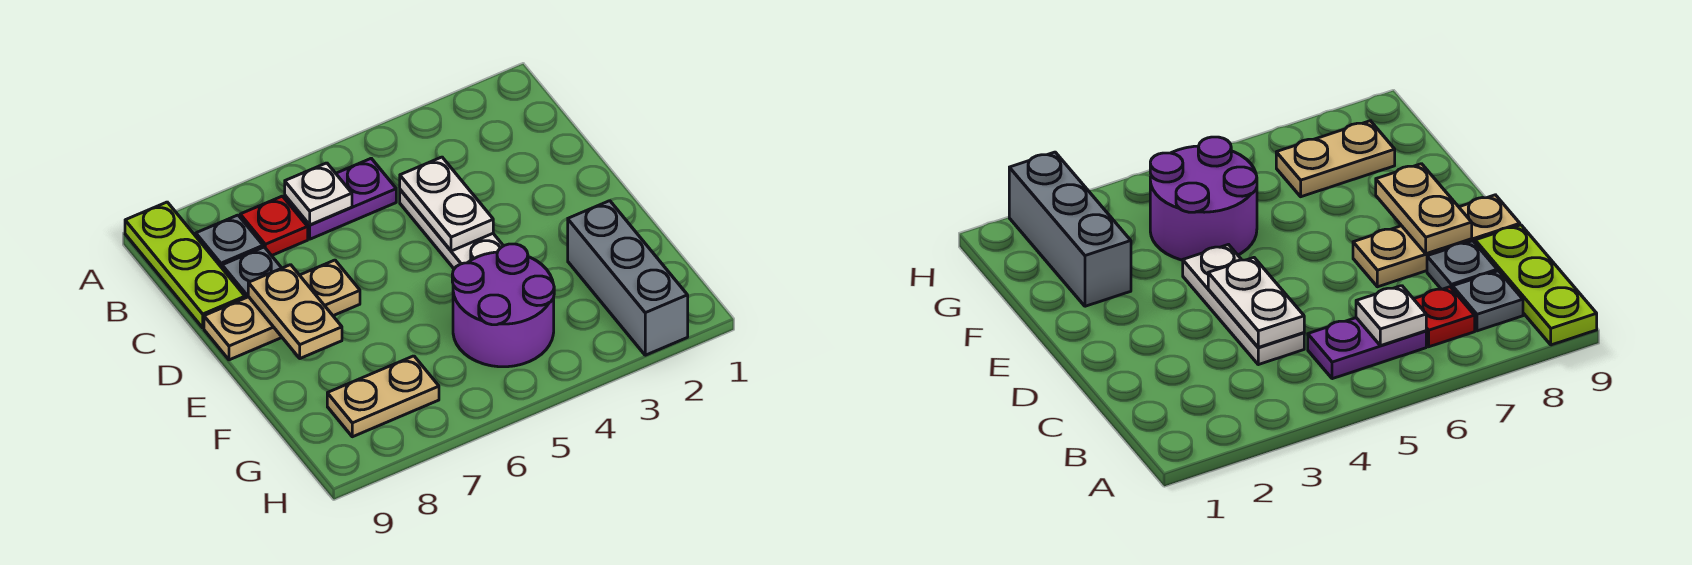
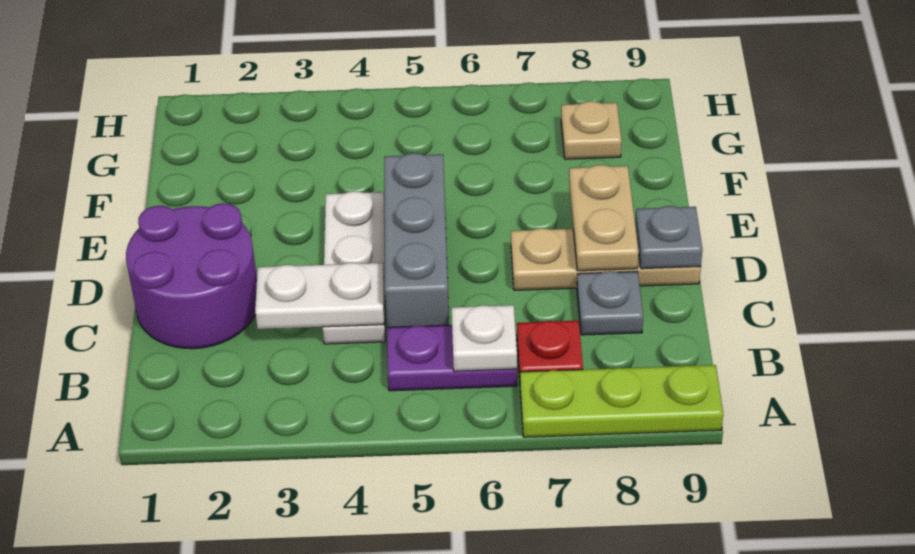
lime 1x3 plate [125,202,245,328] -> lime 1x3 plate turned to [520,365,723,437]
grey 1x1 plate [196,215,263,268] -> grey 1x1 plate moved to [635,206,703,269]
white 1x2 plate [400,157,493,251] -> white 1x2 plate turned to [255,263,384,329]
grey 1x3 brick [568,201,688,355] -> grey 1x3 brick moved to [384,153,449,327]
purple 2x2 round brick [452,244,554,367] -> purple 2x2 round brick moved to [126,203,257,349]
tan 1x2 plate [327,356,439,437] -> tan 1x1 plate [561,101,622,159]

